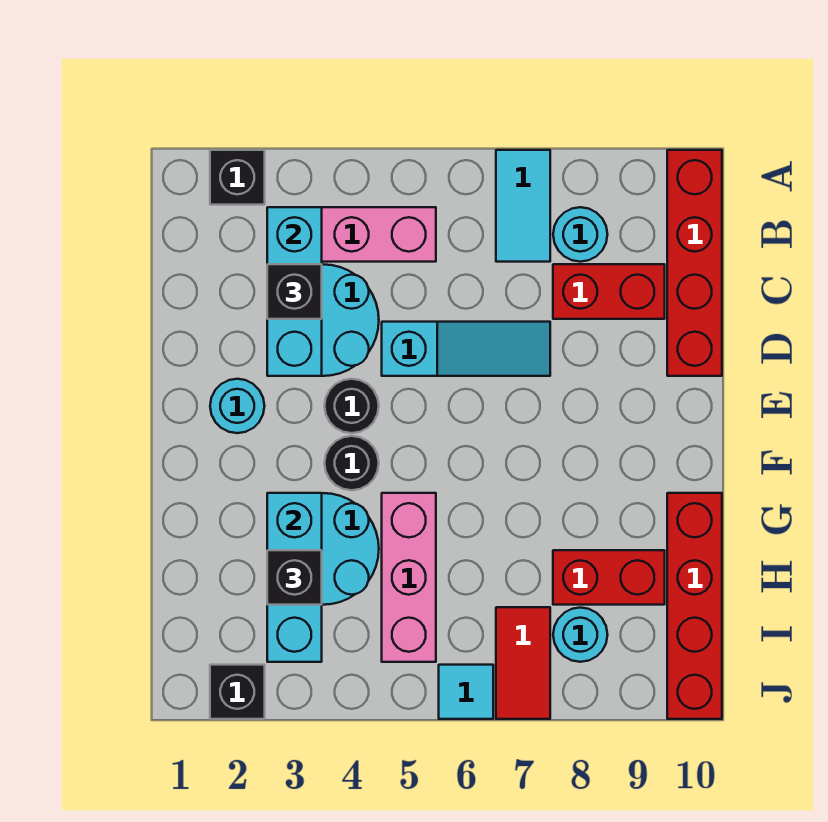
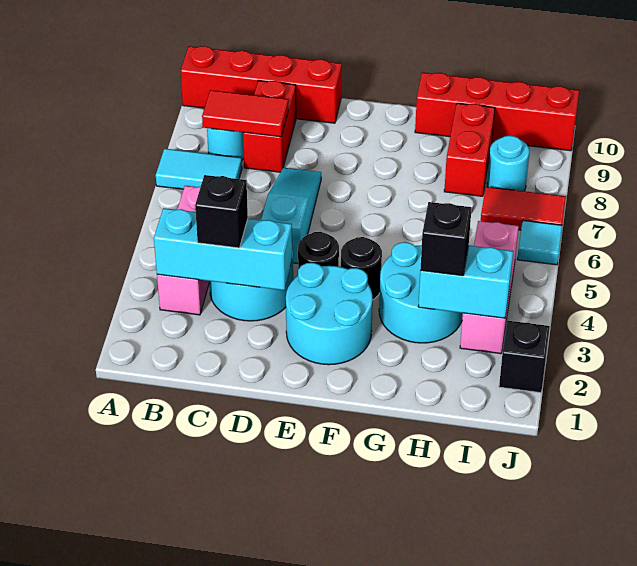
black 1x1 brick [210,150,265,205] -> none
none -> red 1x2 tile [202,90,288,137]
cyan 1x1 round brick [210,379,264,433] -> cyan 2x2 round brick [286,263,372,365]
cyan 1x3 brick [267,493,322,662] -> cyan 1x2 brick [418,246,513,318]
pink 1x3 brick [382,493,436,662] -> pink 1x3 brick turned to [460,221,519,354]

